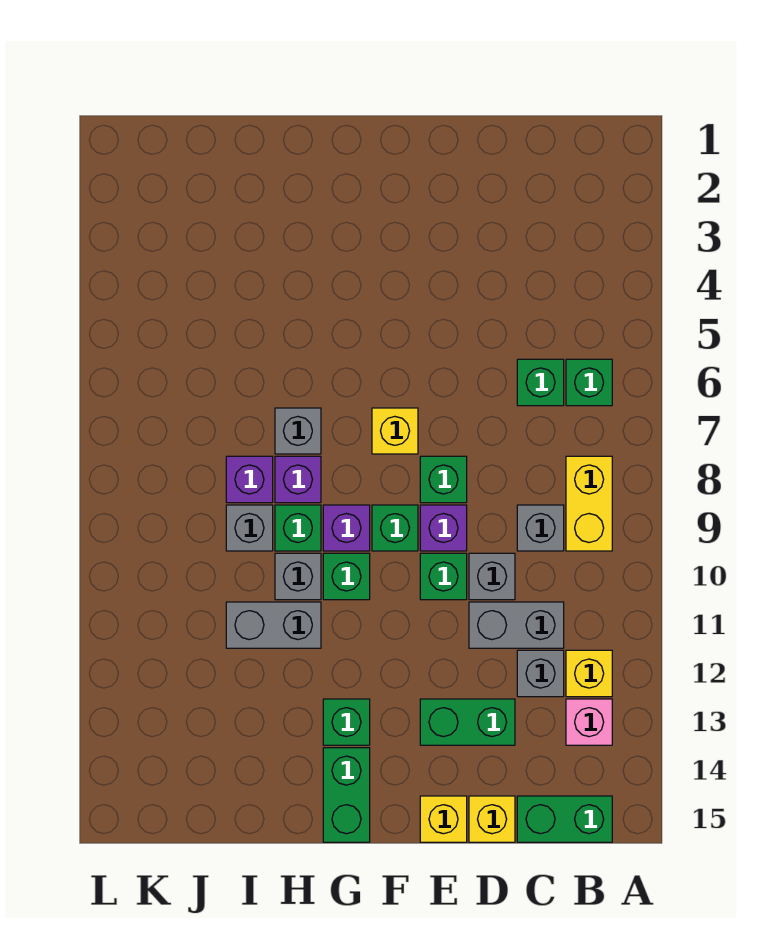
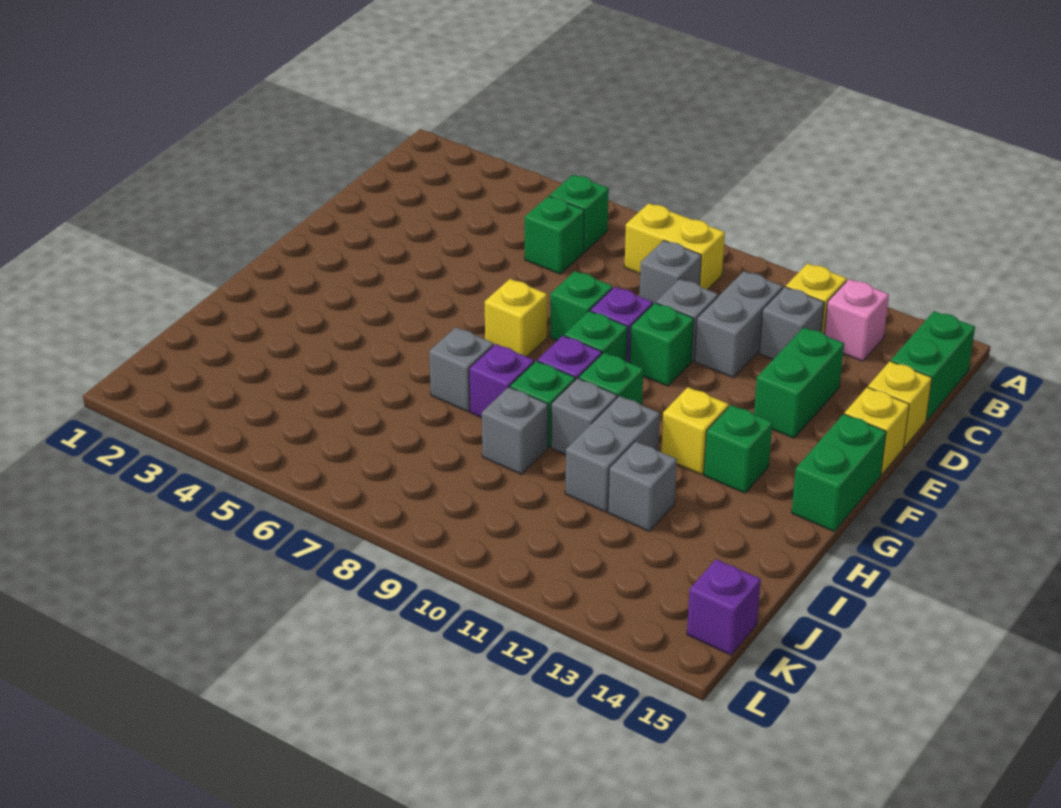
none -> yellow 1x1 brick [661,387,729,475]
green 1x2 brick [323,748,370,842] -> green 1x2 brick turned to [792,414,886,531]
purple 1x1 brick [226,456,273,503] -> purple 1x1 brick moved to [687,559,761,655]
none -> grey 1x1 brick [608,441,677,531]

